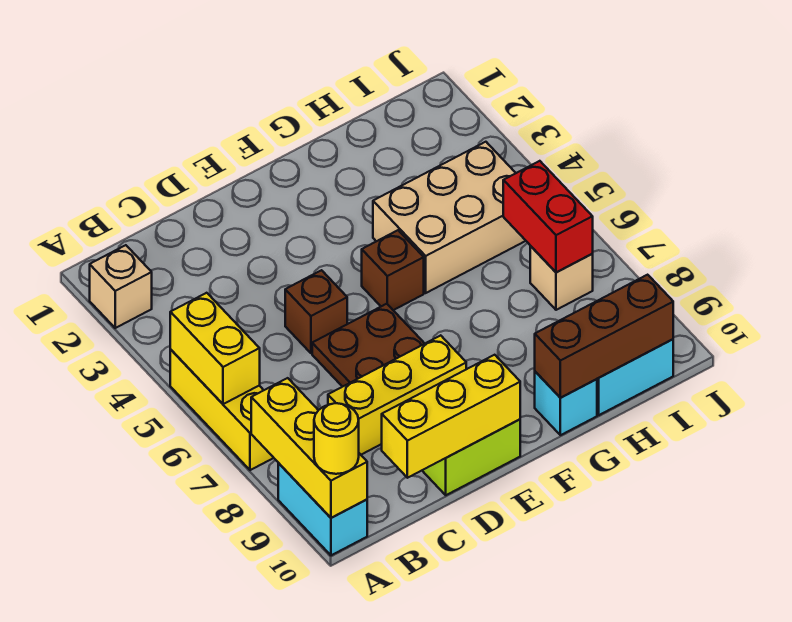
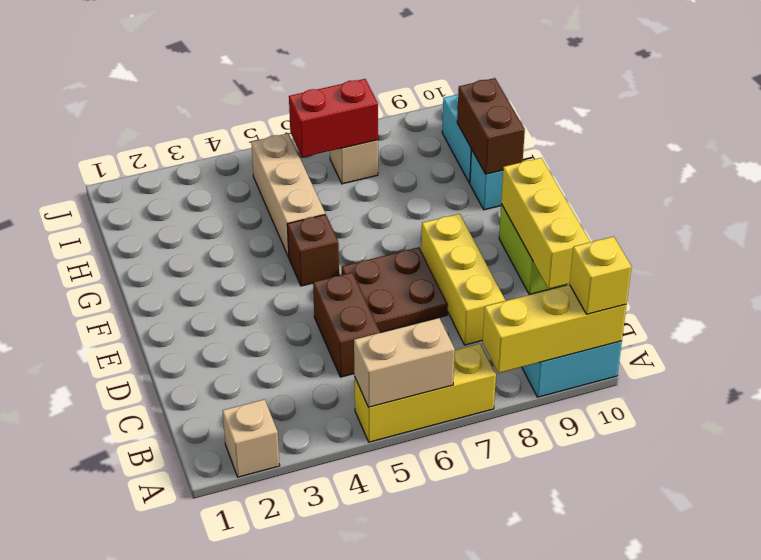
yellow 1x2 brick [170,293,260,404] -> tan 1x2 brick [354,318,455,407]
yellow 1x1 round brick [314,403,359,474] -> yellow 1x1 brick [570,236,632,314]
brown 1x1 brick [285,270,347,353] -> brown 1x2 brick [313,272,380,377]
tan 2x3 brick [373,142,526,293] -> tan 1x3 brick [251,133,325,257]
brown 1x3 brick [535,275,673,398] -> brown 1x2 brick [457,78,525,174]

